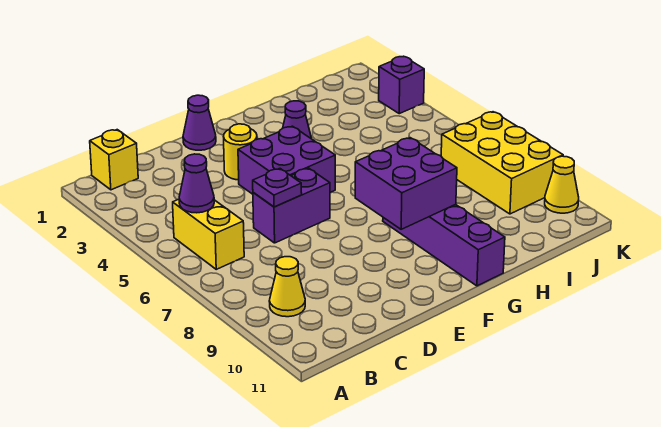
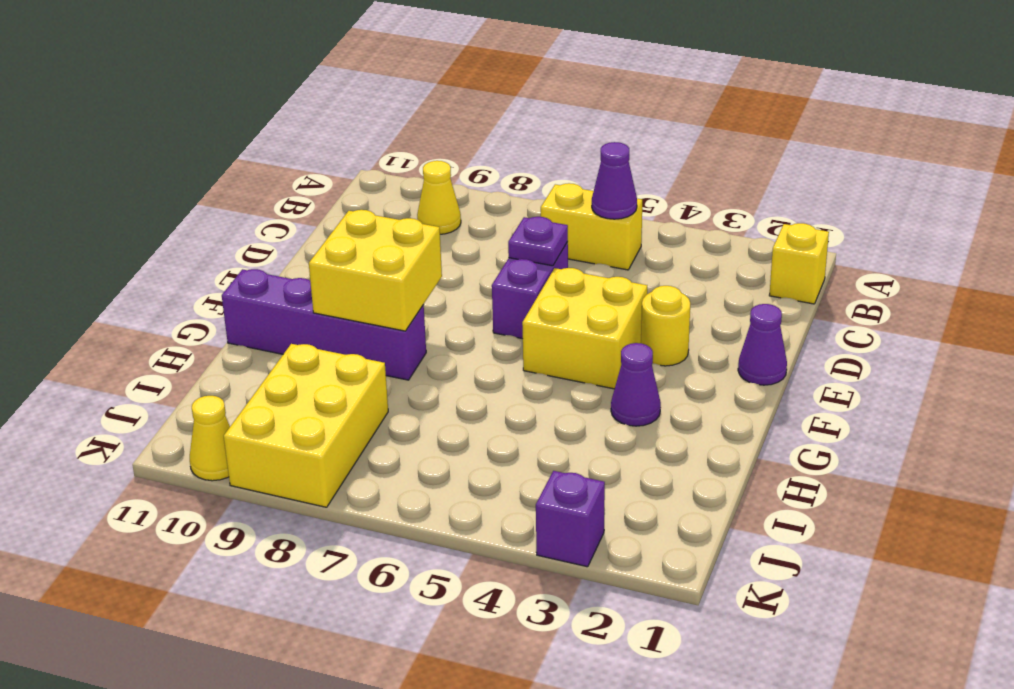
purple 2x2 brick [238,126,335,194] -> yellow 2x2 brick [522,268,647,389]
purple 2x2 brick [355,138,457,229] -> yellow 2x2 brick [309,210,442,331]
yellow 2x3 brick [441,112,563,214] -> yellow 2x3 brick turned to [224,344,388,507]

